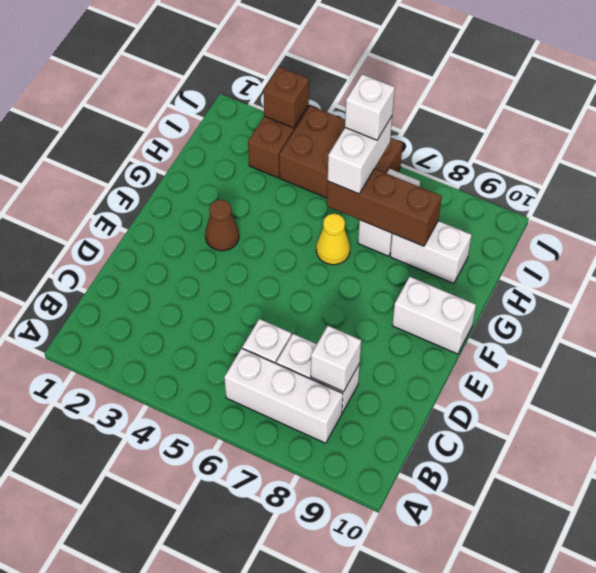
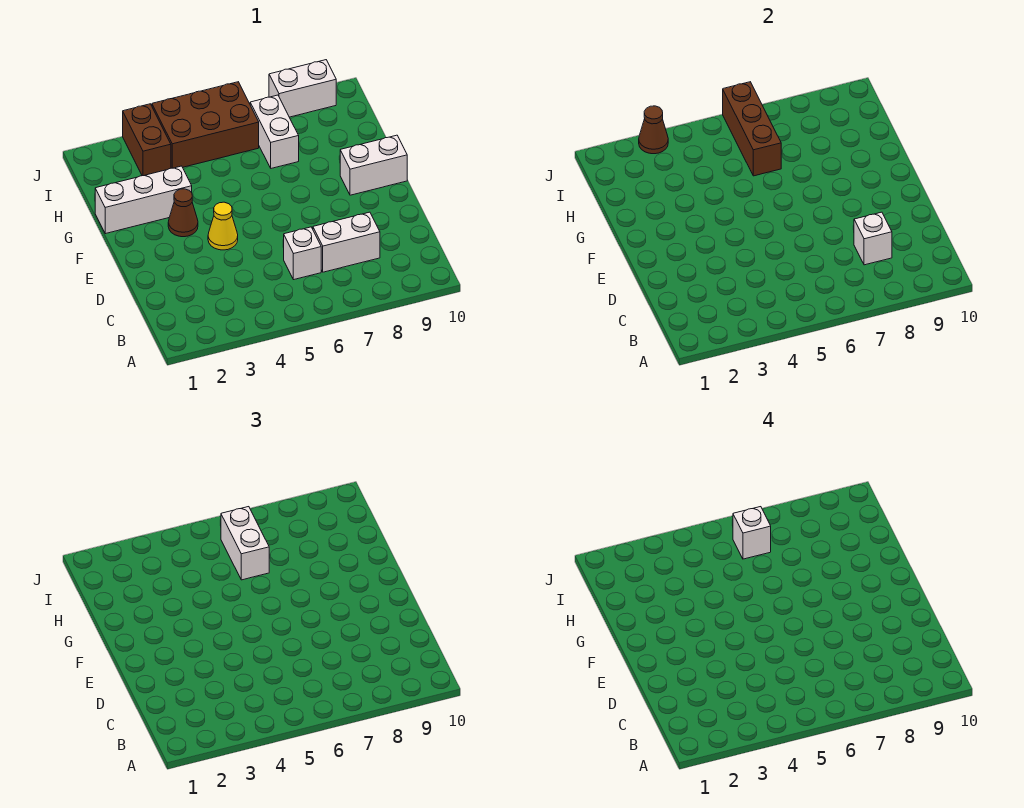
white 1x3 brick [224,348,343,443] -> white 1x3 brick moved to [95,166,192,234]
yellow 1x1 cone [316,214,350,265] -> yellow 1x1 cone moved to [208,202,238,250]
brown 1x3 brick [327,169,442,246] -> brown 1x3 brick turned to [723,82,781,176]
white 1x2 brick [390,221,471,284] -> white 1x2 brick moved to [269,60,336,117]
brown 1x1 brick [263,67,309,128] -> brown 1x1 cone [639,106,668,154]

